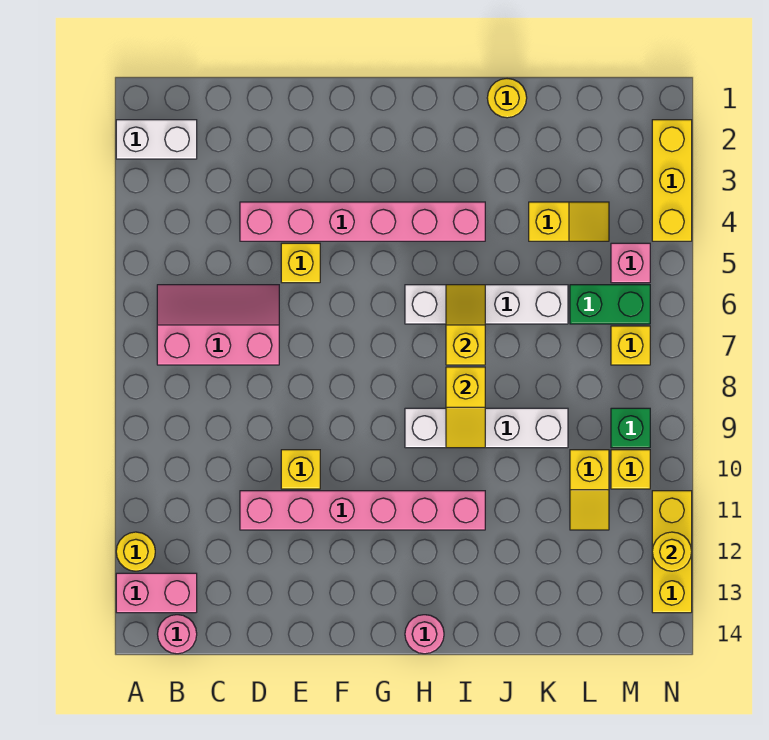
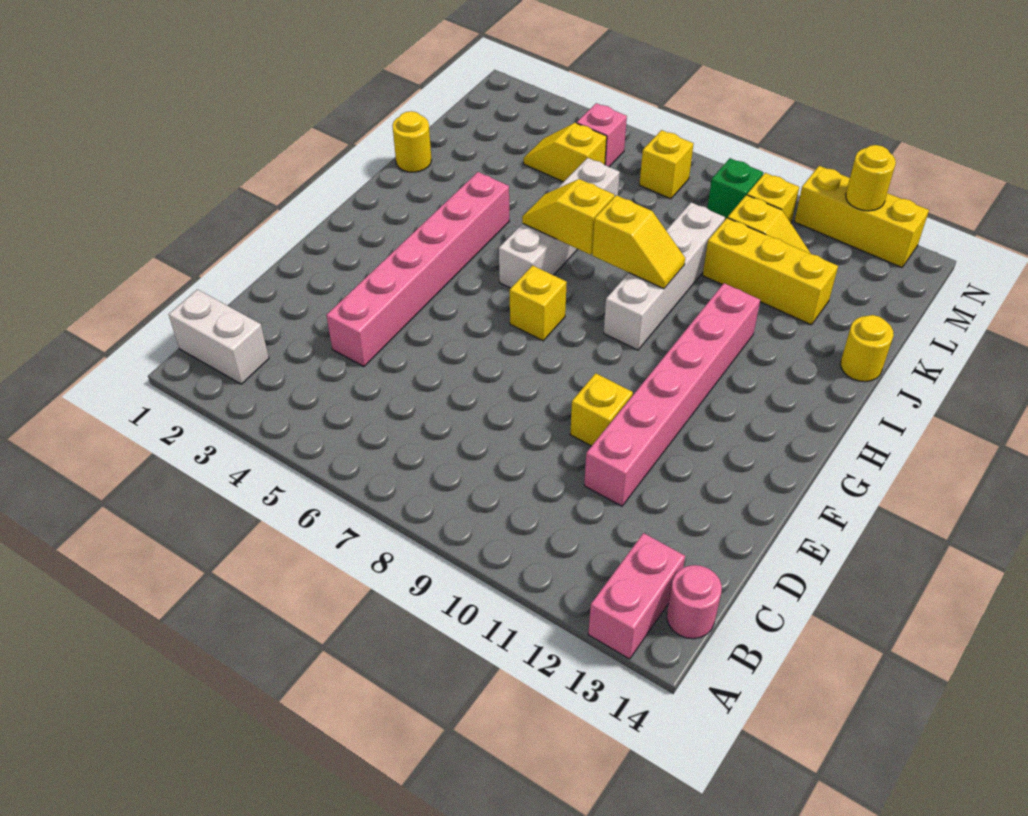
white 1x2 brick [116,120,197,159] -> white 1x2 brick turned to [169,289,269,384]
yellow 1x1 round brick [116,532,155,571] -> yellow 1x1 round brick moved to [841,315,894,382]
pink 2x3 slope [157,285,279,365] -> none
yellow 1x1 brick [281,243,320,283] -> yellow 1x1 brick moved to [510,265,567,341]
pink 1x1 round brick [405,615,444,654] -> none
yellow 1x2 slope [529,202,609,241] -> yellow 1x2 slope turned to [524,123,607,182]
green 1x2 brick [570,285,650,324] -> none
yellow 1x3 brick [652,120,692,241] -> yellow 1x3 brick moved to [703,218,838,325]

